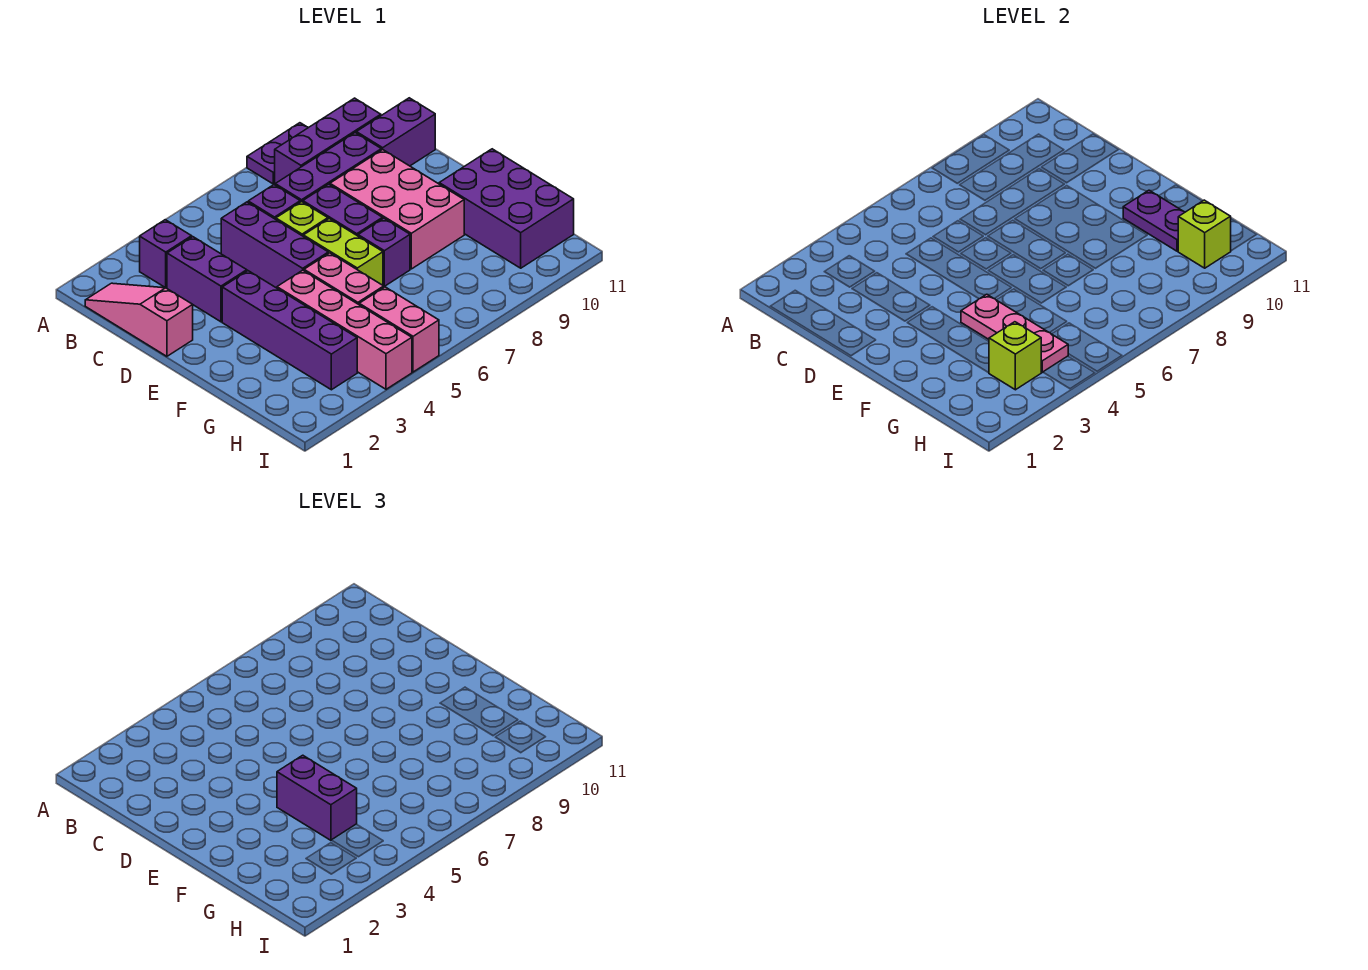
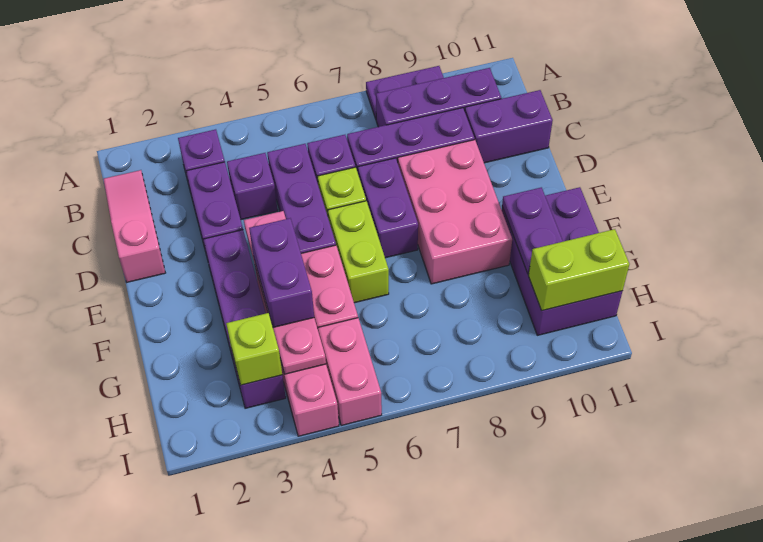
pink 1x3 plate [961,294,1068,372] -> pink 1x4 plate [244,211,326,374]
purple 1x1 brick [358,218,410,286] -> purple 1x1 brick moved to [227,153,278,220]
lime 1x1 brick [1178,200,1231,268] -> lime 1x2 brick [528,229,629,311]

